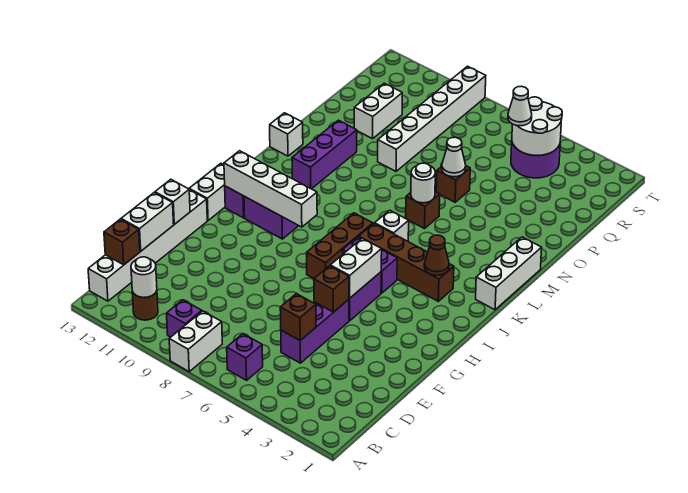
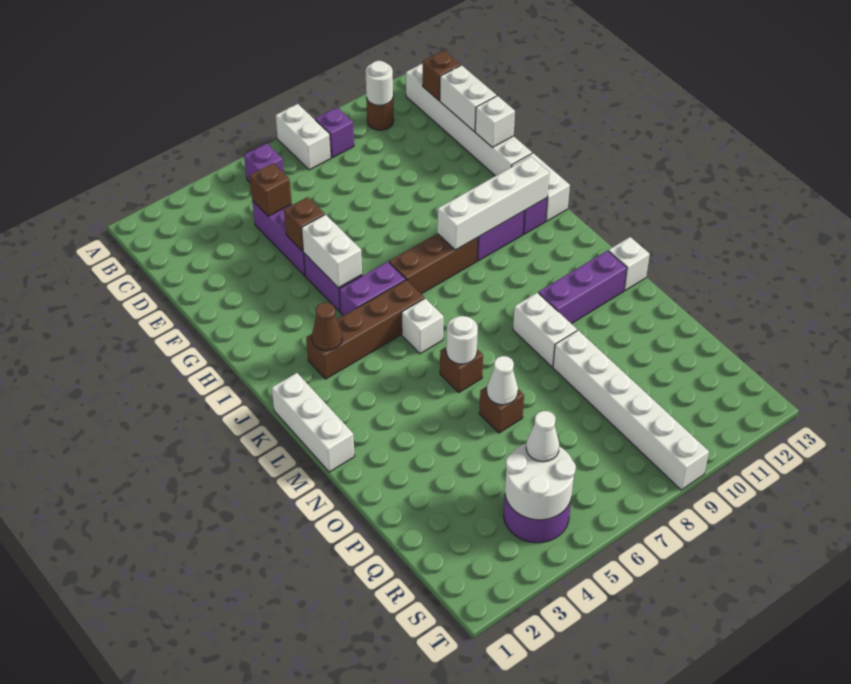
brown 1x3 brick [307,213,373,278] -> brown 1x3 brick turned to [389,234,478,294]
purple 1x3 brick [292,120,357,189] -> purple 1x3 brick turned to [538,251,627,324]
white 1x2 brick [354,83,402,139] -> white 1x2 brick moved to [513,293,577,367]

